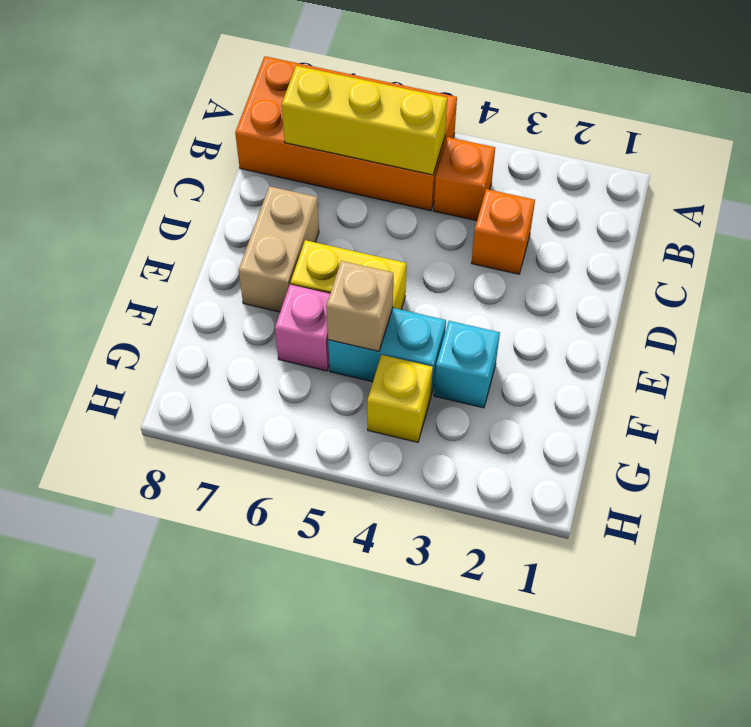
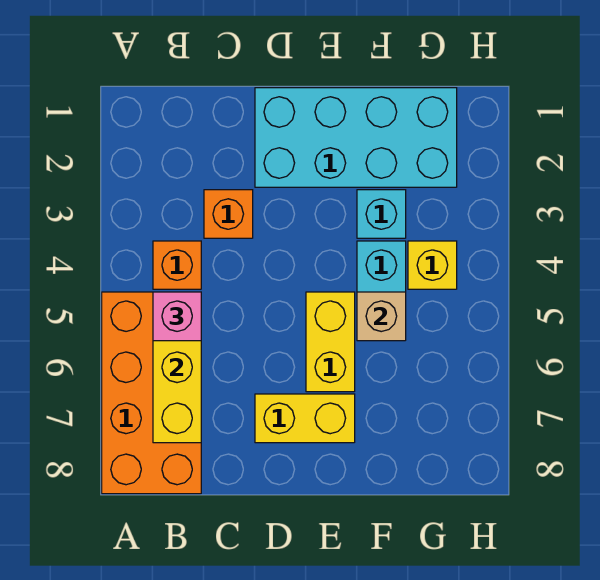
none -> cyan 2x4 brick [255,88,457,187]
tan 1x2 brick [239,186,319,312] -> yellow 1x2 brick [255,394,355,443]
pink 1x1 brick [275,284,330,371] -> pink 1x1 brick moved to [153,292,201,341]

